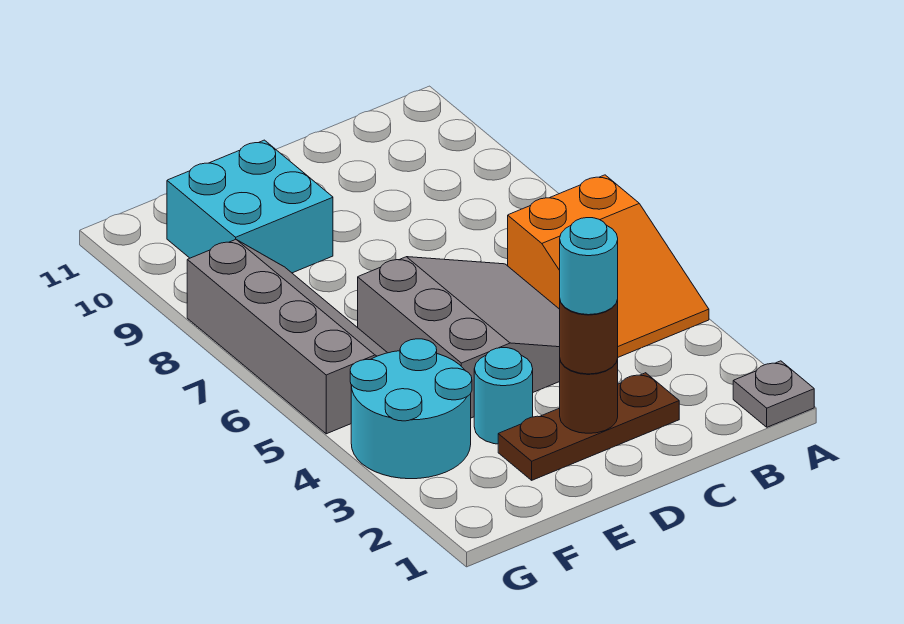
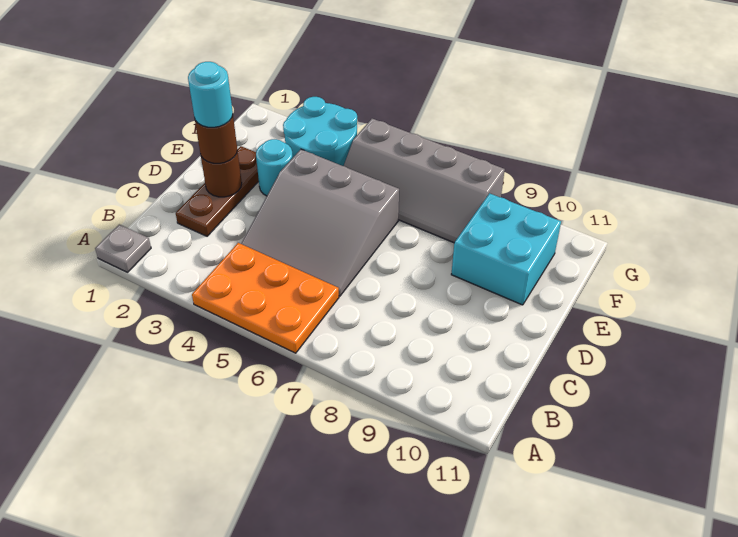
orange 2x3 slope [508,175,709,357] -> orange 2x3 plate [192,243,339,353]

